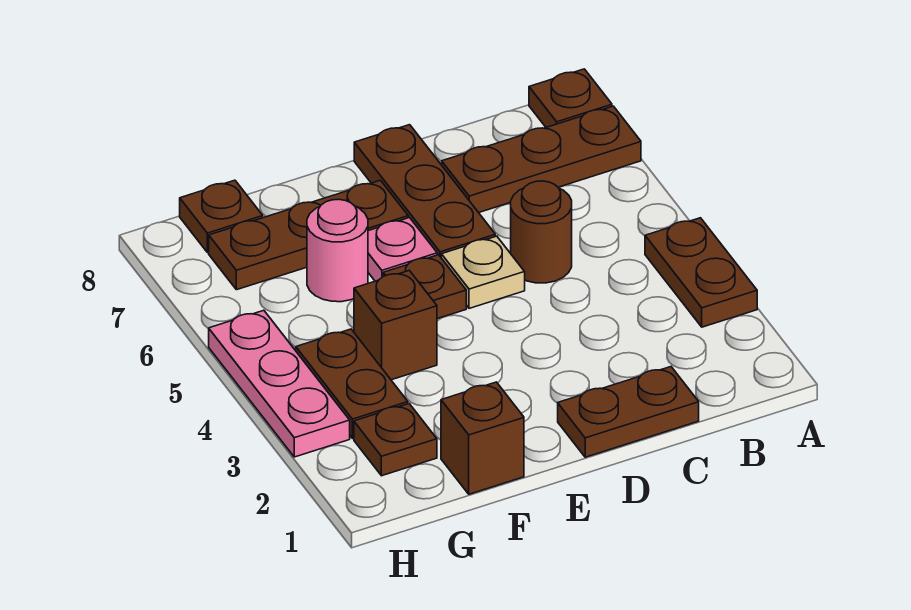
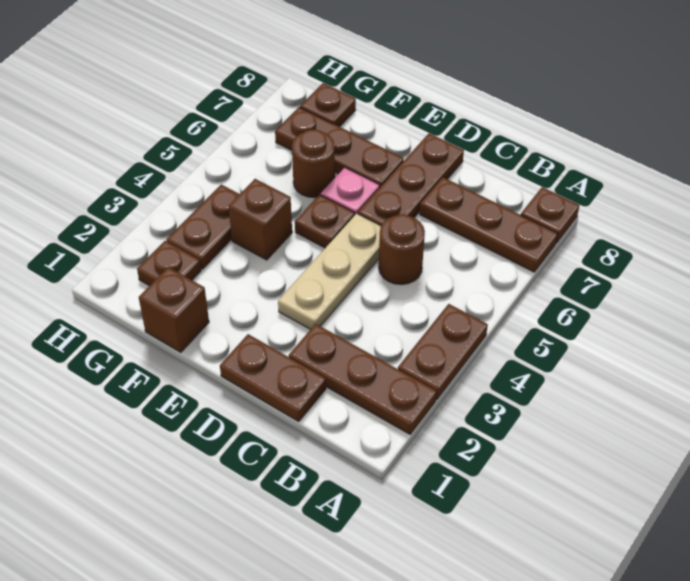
none -> brown 1x3 plate [289,324,437,434]
tan 1x1 plate [441,236,525,308] -> tan 1x3 plate [278,213,381,330]
pink 1x1 round brick [307,199,368,302] -> brown 1x1 round brick [292,129,335,198]
pink 1x3 plate [209,310,350,457] -> none

